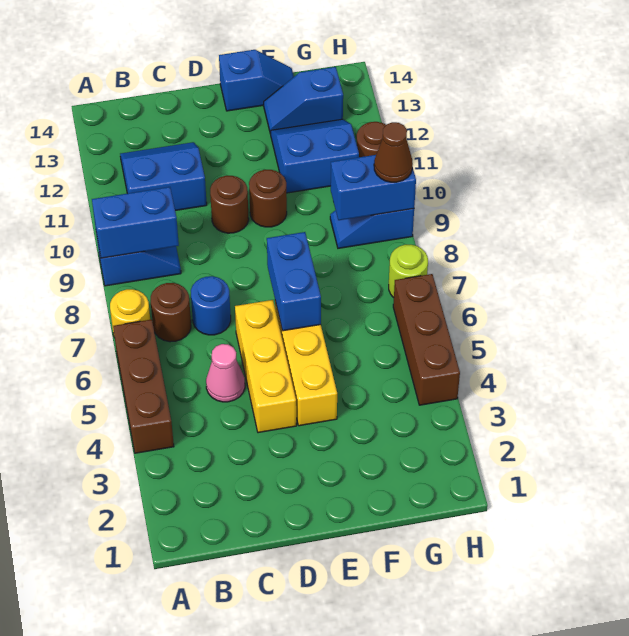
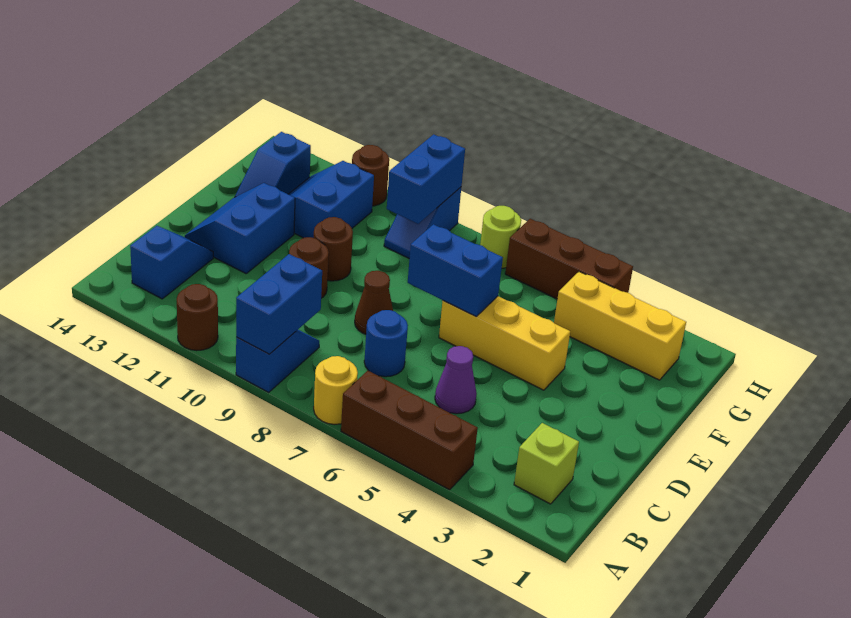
none -> lime 1x1 brick [514,423,579,504]
brown 1x1 round brick [151,283,191,342] -> brown 1x1 round brick moved to [177,284,218,351]
blue 2x2 slope [120,142,207,211] -> blue 2x2 slope moved to [185,183,295,273]
pink 1x1 cone [206,344,245,402] -> purple 1x1 cone [435,346,477,414]
yellow 1x3 brick [235,300,296,433] -> yellow 1x3 brick moved to [554,272,686,380]
blue 1x2 slope [219,50,294,111] -> blue 1x2 slope moved to [130,226,213,299]
brown 1x1 cone [374,122,413,182] -> brown 1x1 cone moved to [355,271,393,334]

